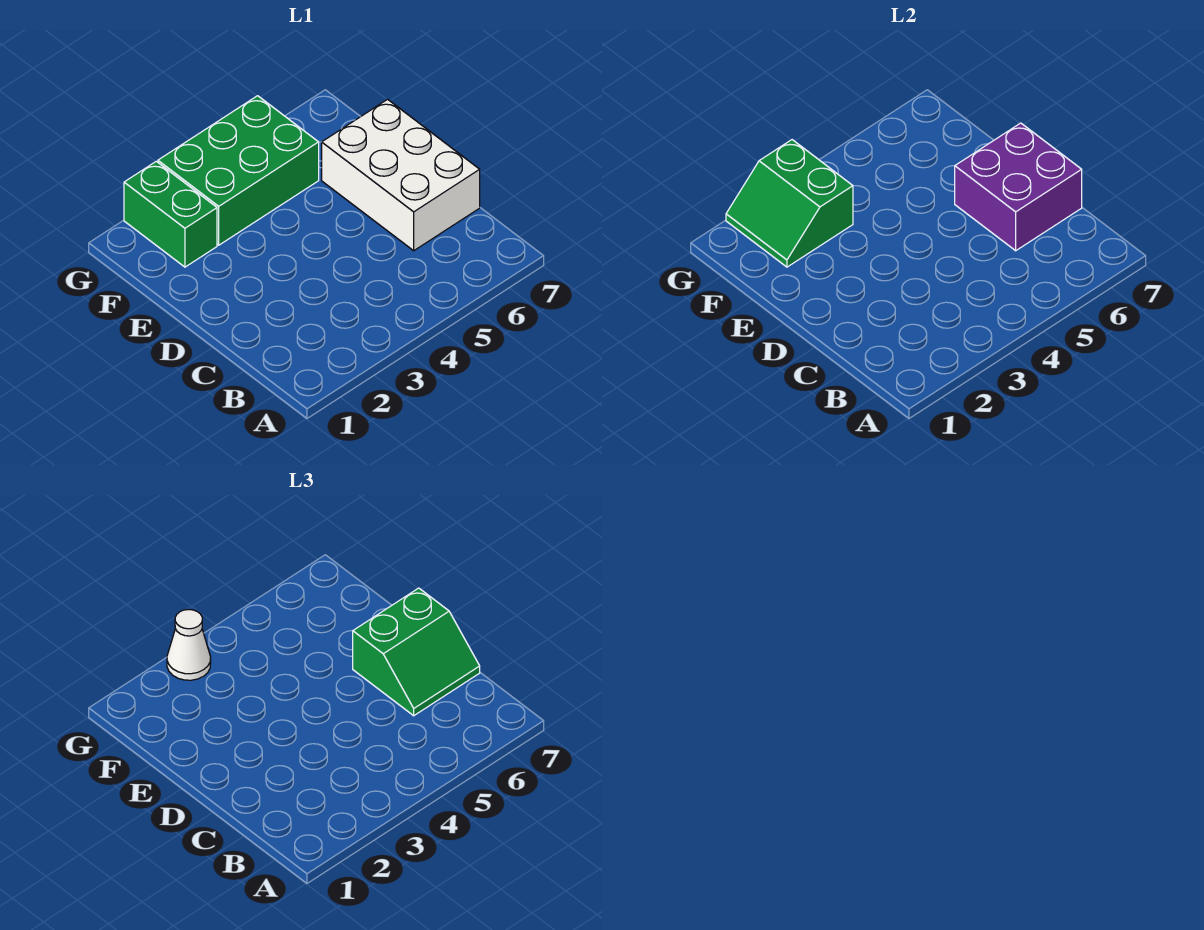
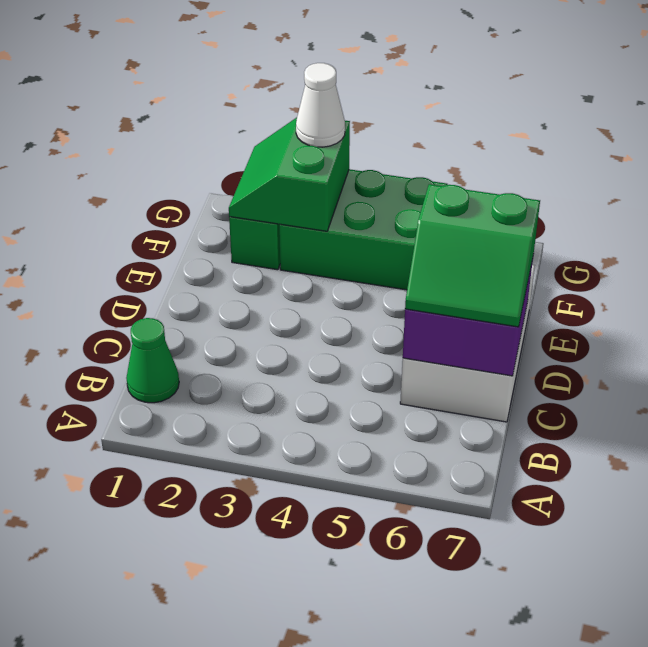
none -> green 1x1 cone [126,318,179,403]

